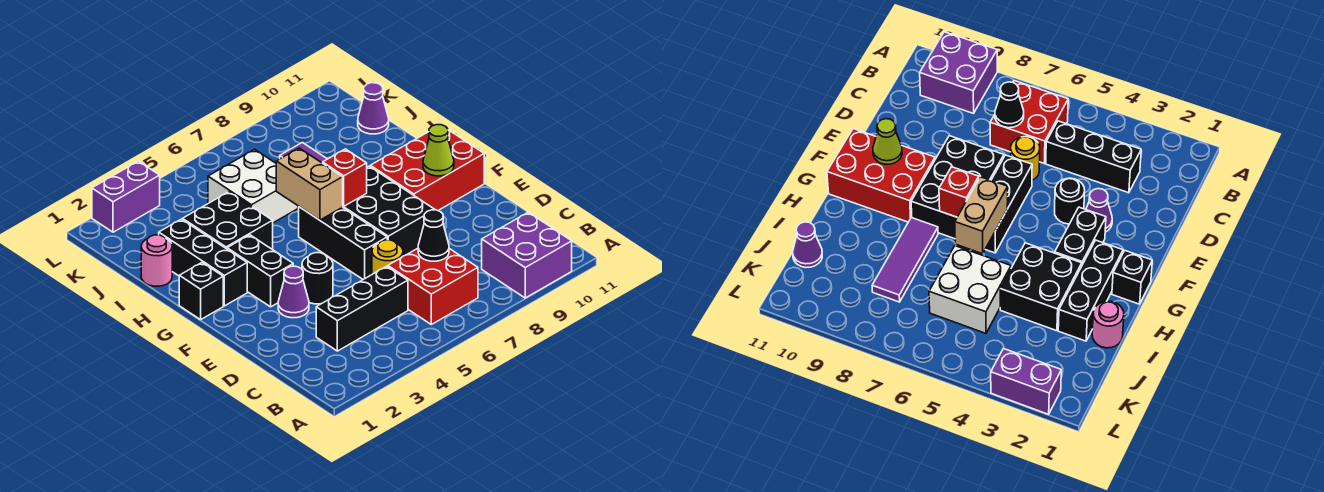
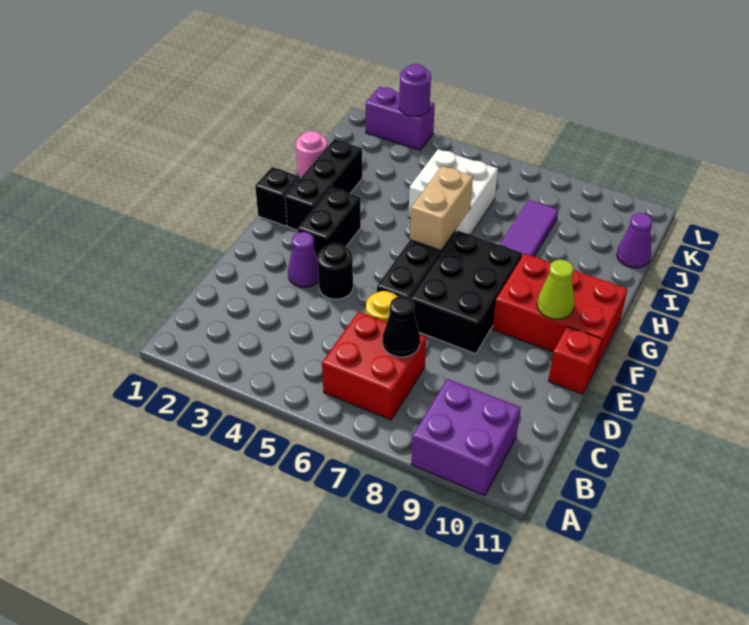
black 1x3 brick [316,266,408,351] -> none
red 1x1 brick [323,149,367,206] -> red 1x1 brick moved to [548,326,602,394]
black 2x2 brick [183,192,273,250] -> none
none -> purple 1x1 round brick [399,64,431,116]

